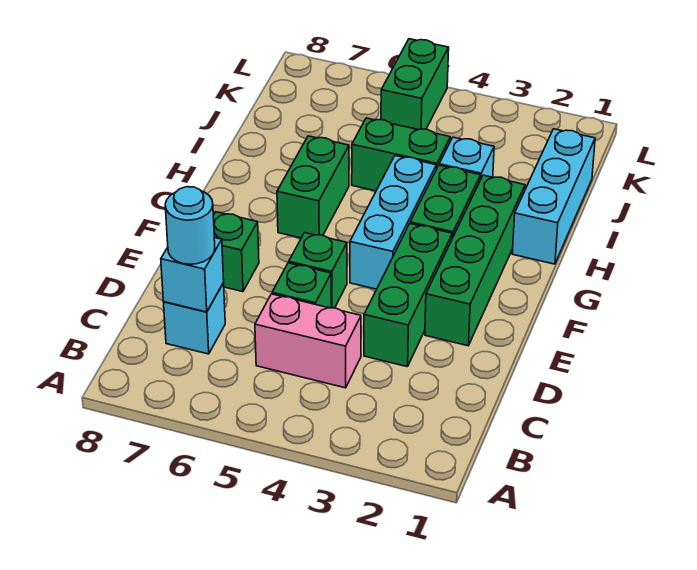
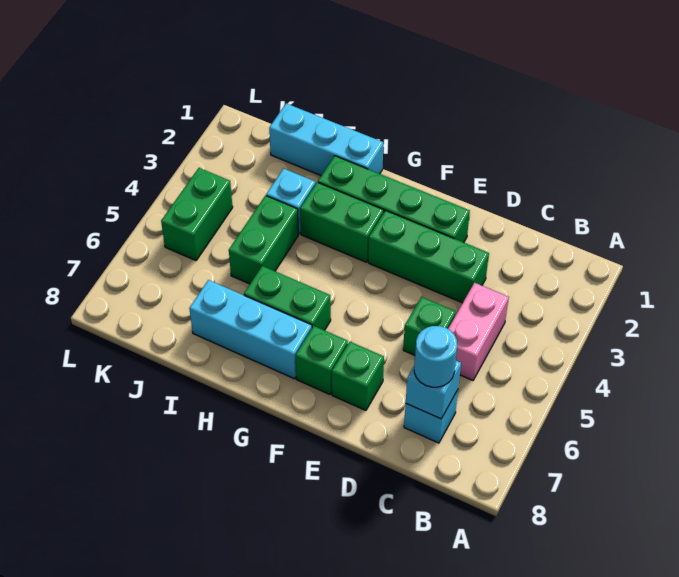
green 1x1 brick [289,233,347,308] -> green 1x1 brick moved to [295,326,348,394]
cyan 1x3 brick [350,156,436,289] -> cyan 1x3 brick moved to [189,280,312,379]
green 1x2 brick [381,39,449,130] -> green 1x2 brick turned to [161,168,233,261]

